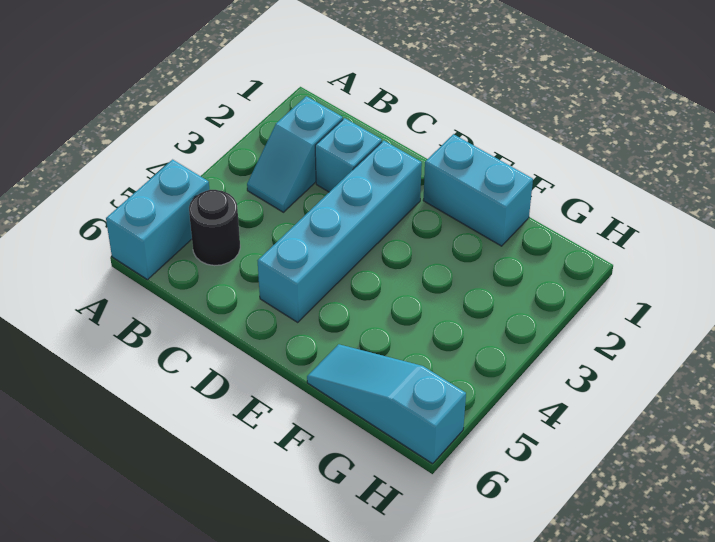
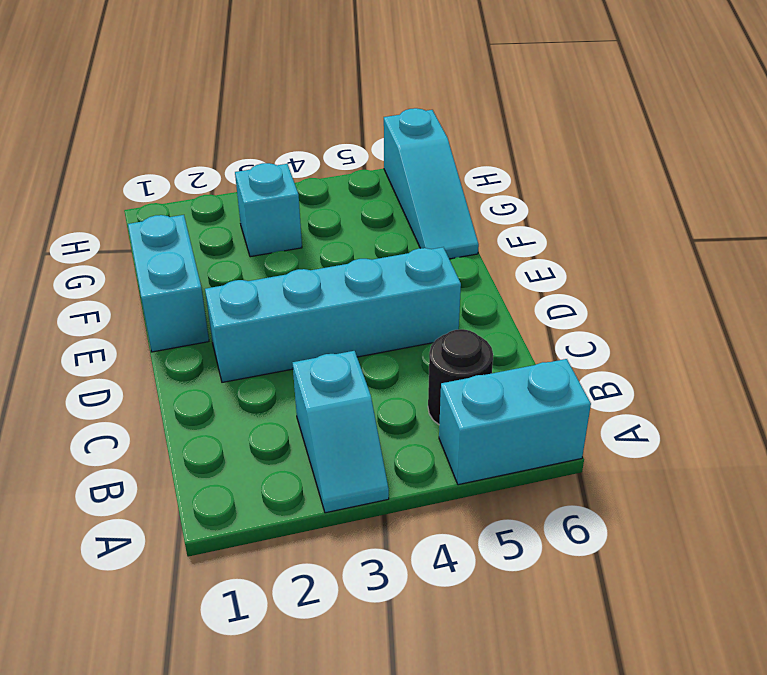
cyan 1x2 slope [247,96,343,212] -> cyan 1x2 slope turned to [293,351,389,513]
cyan 1x1 brick [315,118,382,192] -> cyan 1x1 brick moved to [235,163,302,257]

